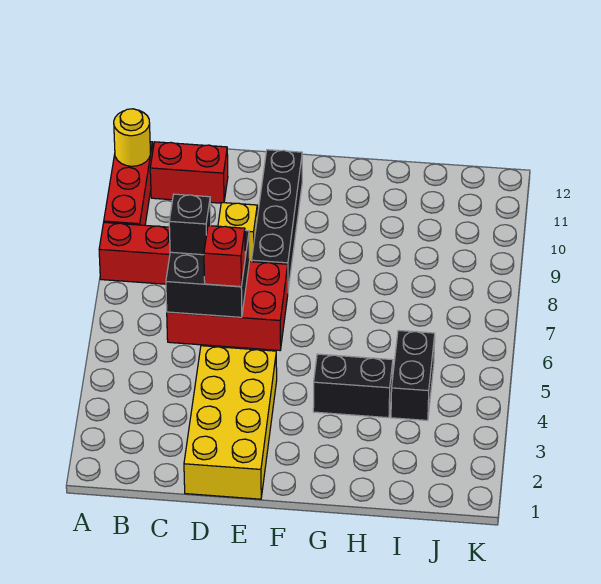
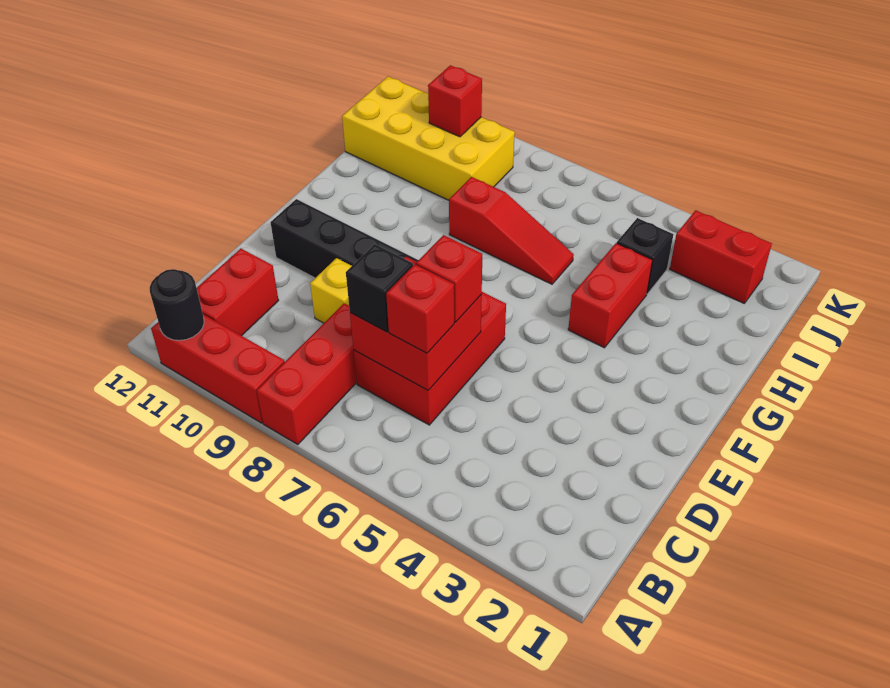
yellow 1x1 round brick [114,109,151,166] -> black 1x1 round brick [150,269,204,340]
black 2x2 brick [166,230,250,317] -> red 2x2 brick [350,257,482,390]
none -> red 1x1 brick [386,264,454,353]
yellow 2x4 brick [184,346,277,499] -> yellow 2x4 brick moved to [342,77,515,200]
black 1x2 brick [313,354,393,418] -> red 1x2 brick [568,243,652,348]
none -> red 1x3 slope [449,177,574,284]
black 1x2 brick [391,330,435,421] -> black 1x1 brick [617,218,673,294]
none -> red 1x2 brick [670,210,772,303]
none -> red 1x1 brick [428,65,482,137]

